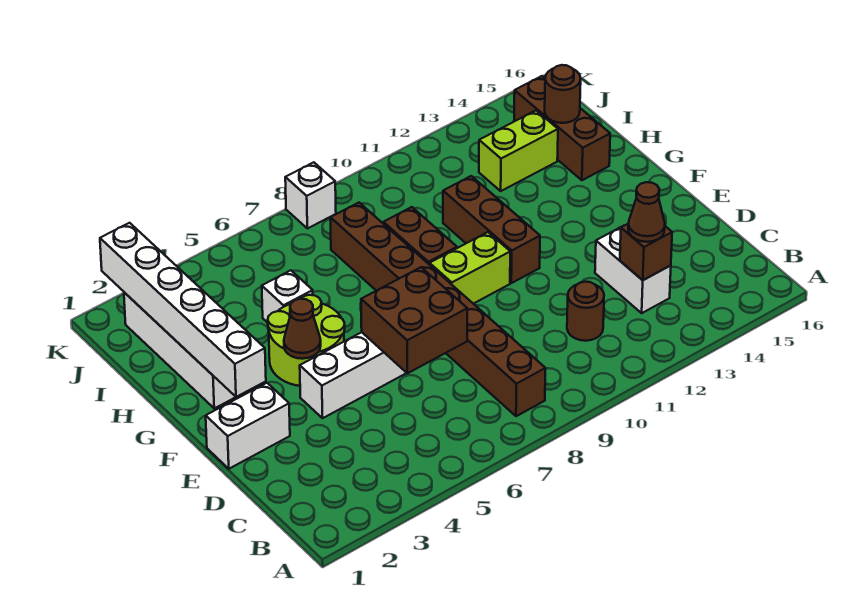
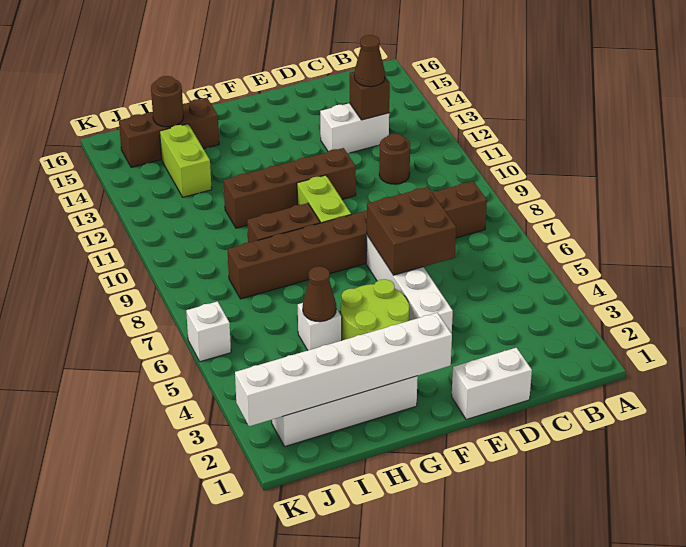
white 1x2 brick [206,383,290,469] -> white 1x2 brick turned to [452,348,532,420]
brown 1x1 cone [284,299,321,359] -> brown 1x1 cone moved to [303,266,336,322]
brown 1x3 brick [443,176,540,283] -> brown 1x4 brick [224,148,356,228]
white 1x1 brick [285,162,336,229] -> white 1x1 brick moved to [186,301,231,362]

